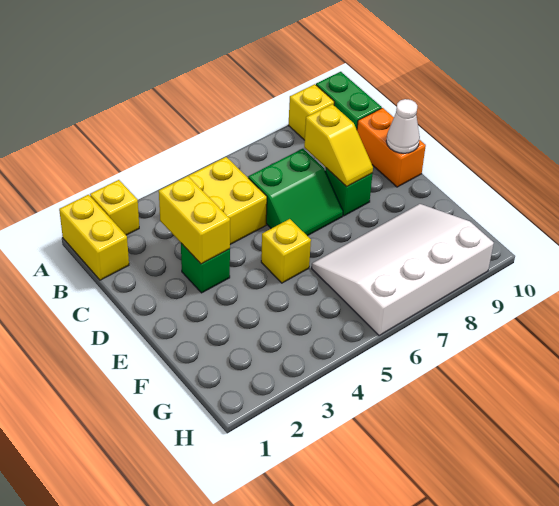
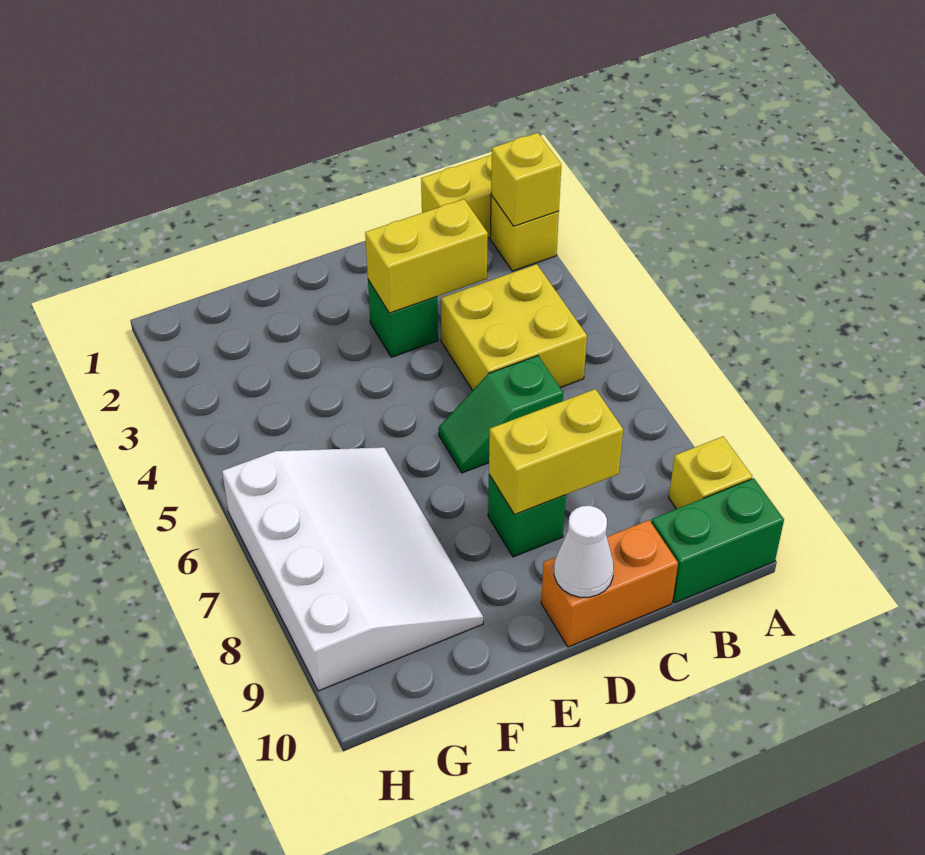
green 2x2 slope [248,149,343,236] -> green 1x2 slope [438,356,563,473]
yellow 1x2 slope [304,104,373,187] -> yellow 1x2 brick [489,389,623,515]
yellow 1x1 brick [261,219,311,283] -> yellow 1x1 brick moved to [491,133,561,226]

